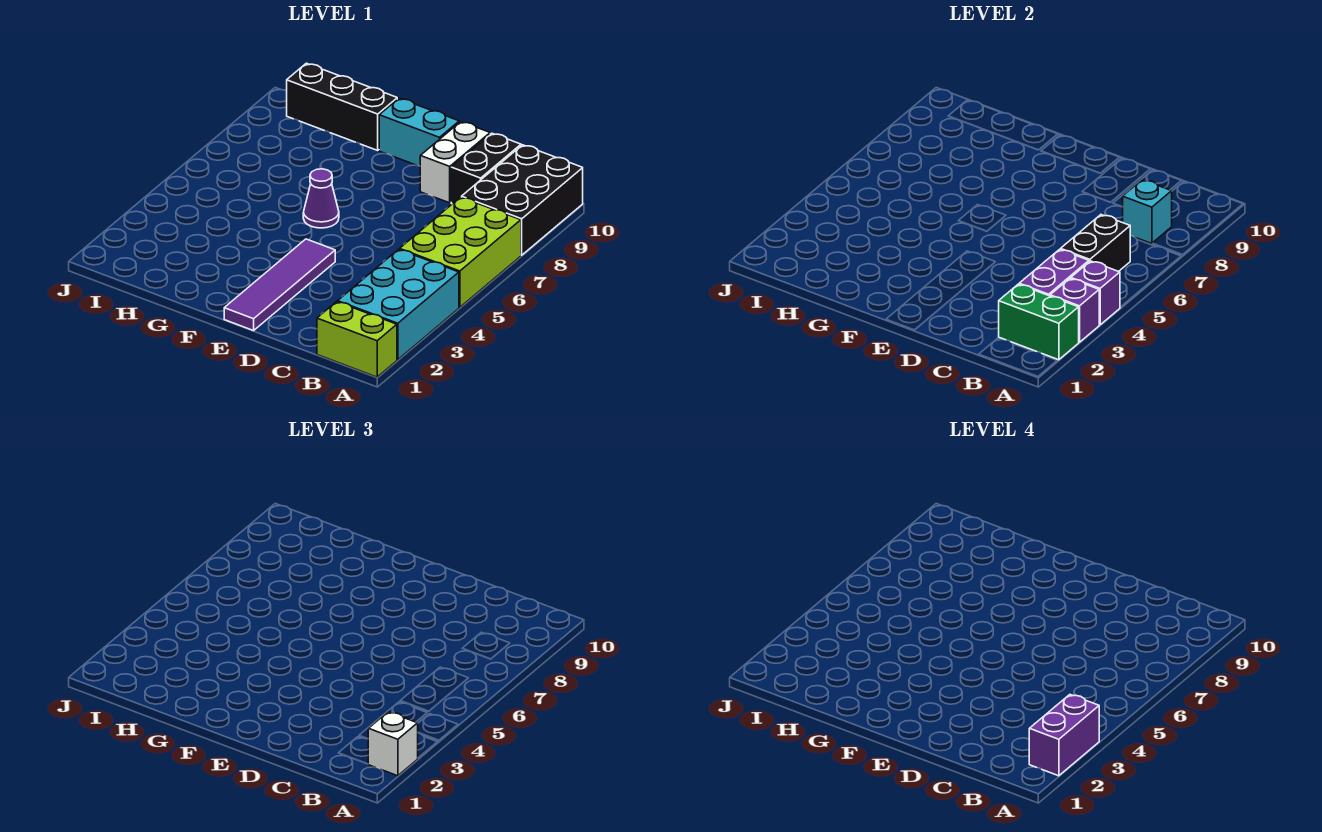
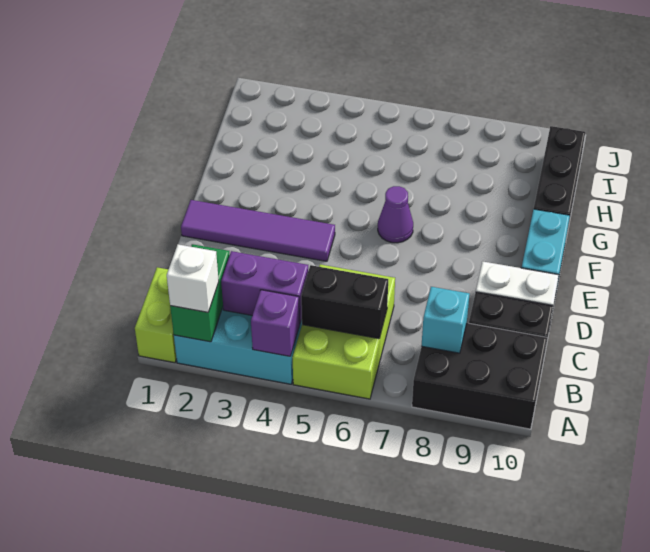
purple 1x2 brick [1029,695,1099,776] -> none
purple 1x1 brick [1050,278,1099,342] -> none
lime 2x3 brick [400,197,521,308] -> lime 2x3 brick turned to [292,264,395,399]

